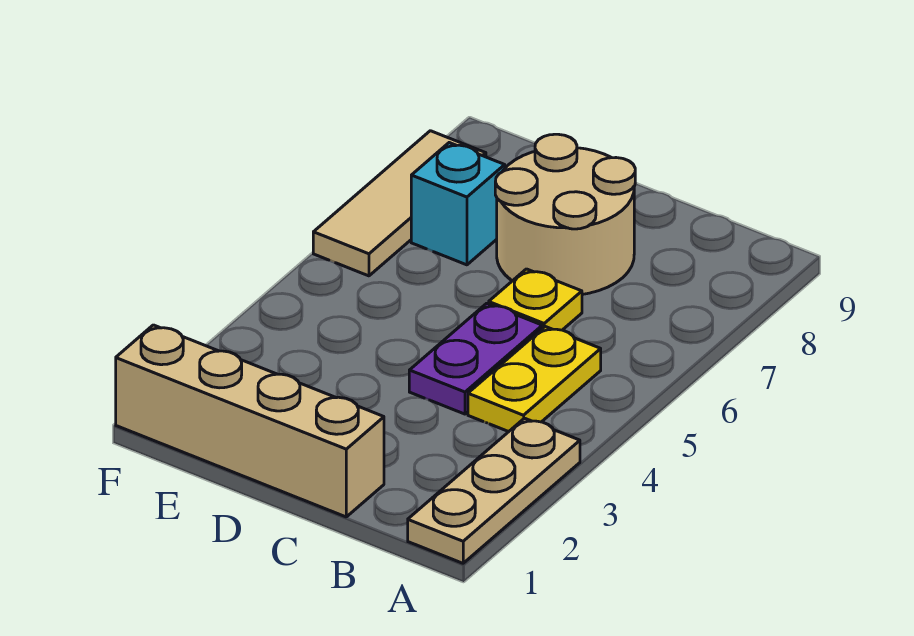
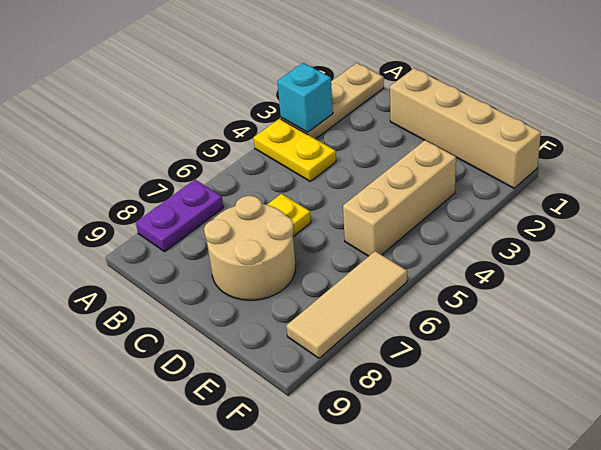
yellow 1x2 plate [468,327,601,432] -> yellow 1x2 plate turned to [254,119,336,181]
purple 1x2 plate [409,303,542,414] -> purple 1x2 plate moved to [136,180,223,252]
none -> tan 1x3 brick [343,140,456,256]
cyan 1x1 brick [411,143,505,265] -> cyan 1x1 brick moved to [277,63,333,132]

